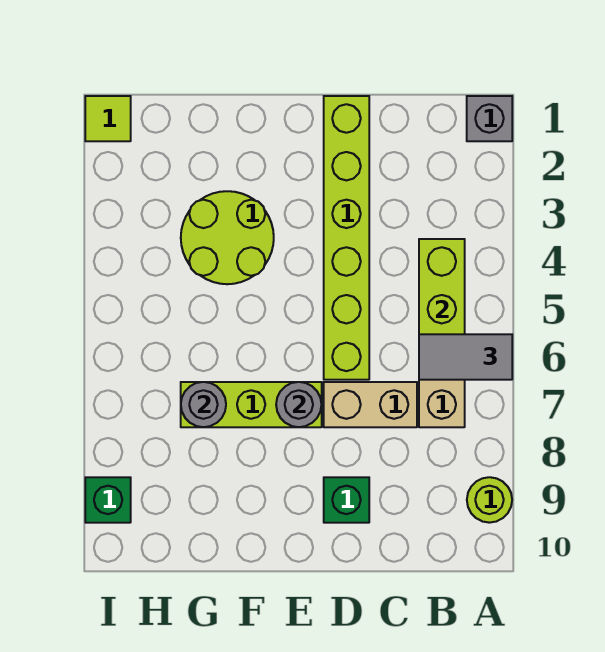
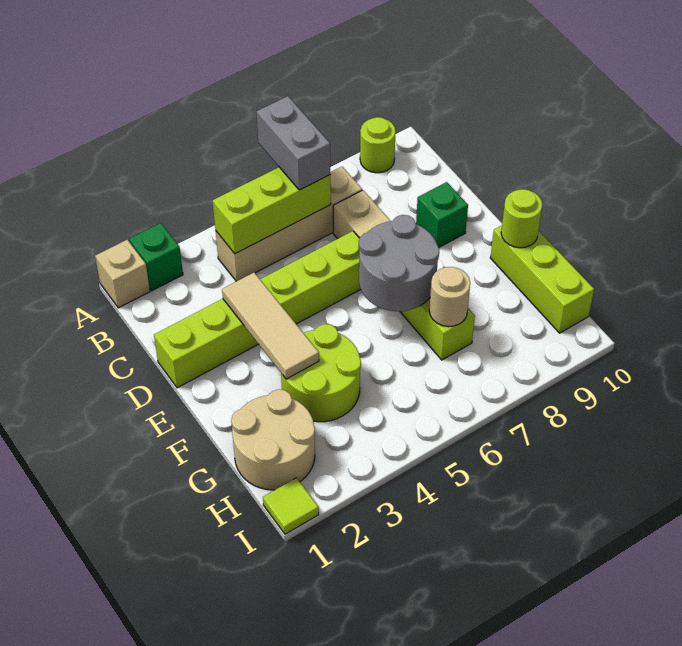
grey 1x1 brick [467,96,512,141] -> tan 1x1 brick [95,240,150,308]
grey 1x2 tile [419,334,512,380] -> grey 1x2 brick [257,96,330,190]
none -> tan 1x3 tile [222,273,319,379]
grey 1x1 round brick [276,382,321,427] -> grey 2x2 round brick [359,215,439,311]
none -> lime 1x3 brick [490,226,594,333]
none -> lime 1x1 round brick [501,189,542,248]
none -> tan 2x2 round brick [231,389,315,490]
grey 1x1 round brick [181,382,226,427] -> tan 1x1 round brick [429,267,470,327]
green 1x1 brick [85,477,131,523] -> green 1x1 brick moved to [129,223,183,291]

